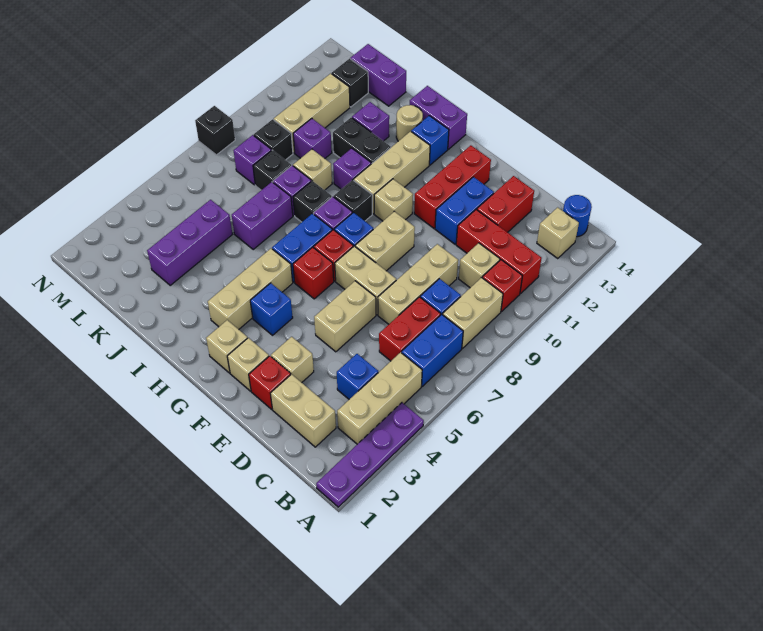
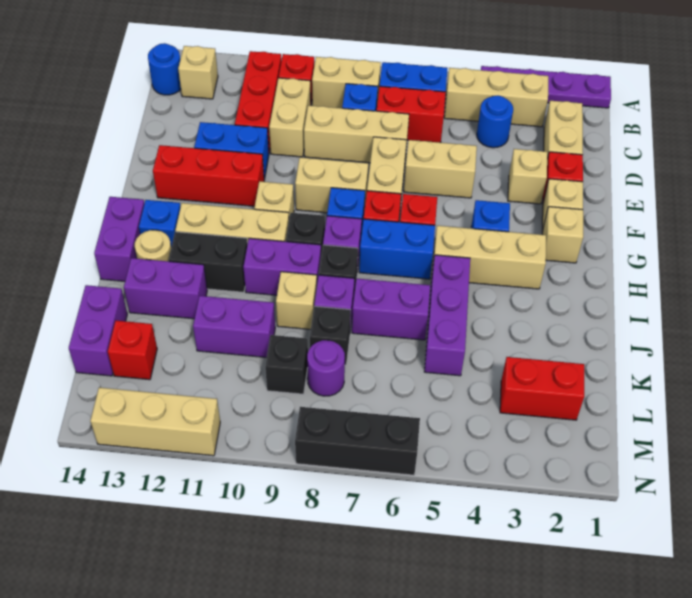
blue 1x1 brick [337,354,378,399] -> blue 1x1 round brick [477,96,513,148]
tan 1x1 brick [459,243,500,288] -> tan 1x2 brick [269,78,311,157]
red 1x2 brick [477,176,534,232] -> red 1x2 brick moved to [500,357,584,420]
purple 1x1 brick [333,148,371,189] -> purple 1x2 brick [243,238,321,295]
black 1x2 brick [333,118,391,164] -> black 1x2 brick turned to [169,232,247,292]
purple 1x1 brick [352,102,389,141] -> purple 1x2 brick [124,258,207,319]
purple 1x3 brick [147,200,232,285] -> purple 1x3 brick turned to [425,255,470,376]
purple 1x1 brick [293,119,332,158] -> purple 1x2 brick [193,296,275,358]
purple 1x1 brick [234,135,271,185] -> purple 1x1 round brick [307,340,345,396]
tan 1x3 brick [274,73,350,153] -> tan 1x3 brick moved to [90,387,220,456]
black 1x1 brick [332,59,368,107] -> red 1x1 brick [108,321,157,380]
black 1x1 brick [195,106,235,155] -> black 1x3 brick [295,407,420,475]

